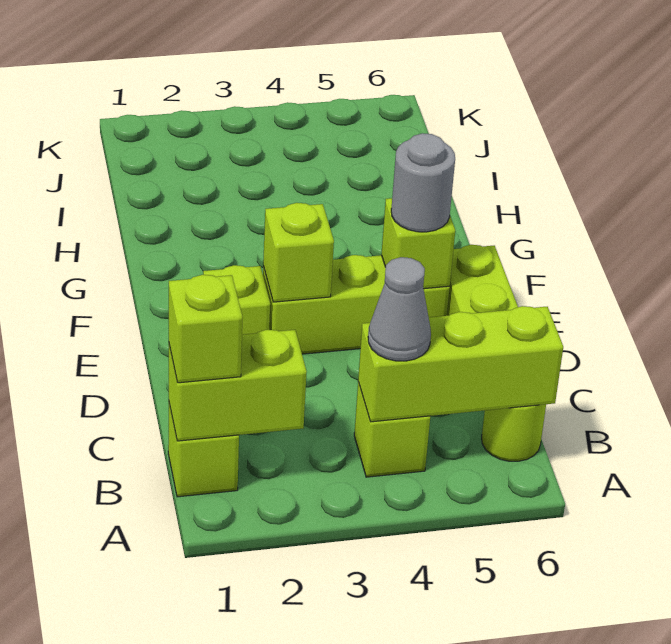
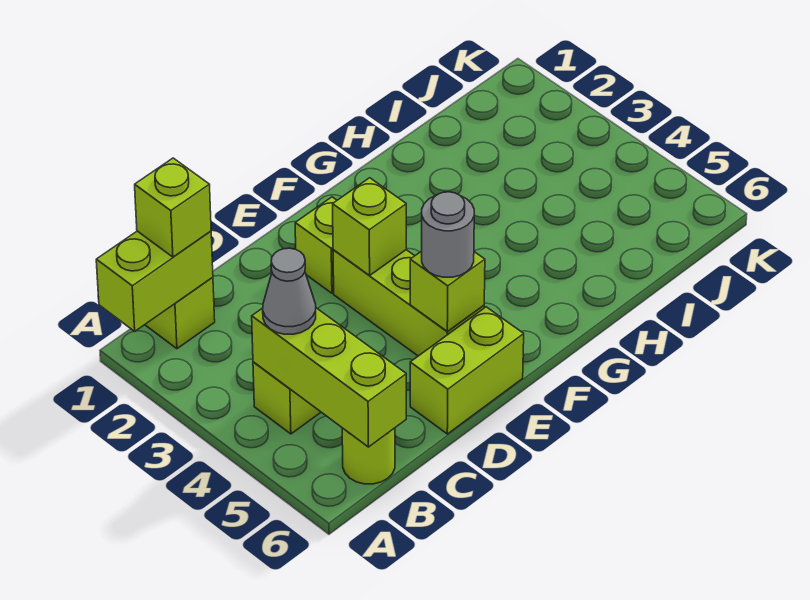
lime 1x2 brick [169,330,307,441] -> lime 1x2 brick turned to [96,231,213,331]

